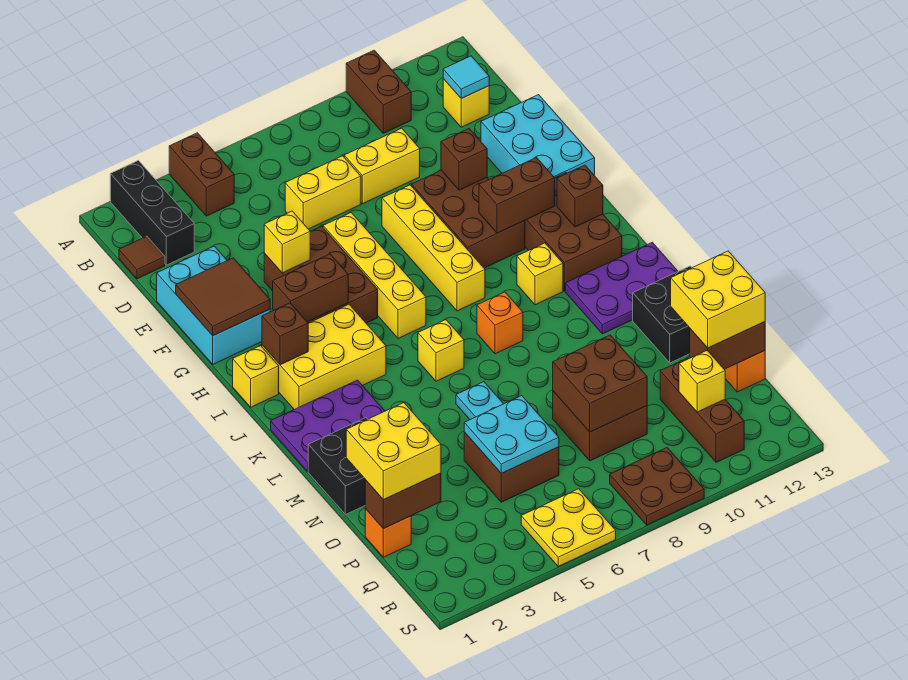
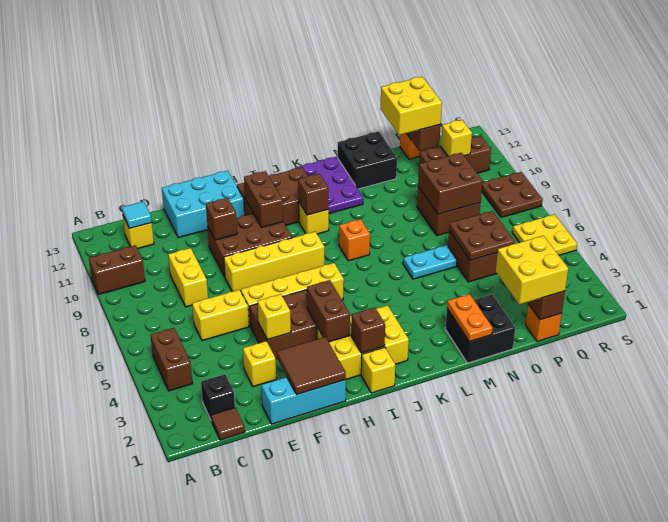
black 1x3 brick [110,160,194,265] -> black 1x1 brick [201,374,235,419]
brown 1x2 brick [169,133,234,216] -> brown 1x2 brick turned to [150,328,193,391]
yellow 1x2 brick [285,156,361,229] -> yellow 1x2 brick turned to [192,290,249,341]
cyan 2x3 brick [157,246,270,364] -> cyan 1x3 brick [261,377,346,424]
yellow 2x3 brick [262,304,386,410] -> yellow 2x3 brick turned to [317,305,409,379]
brown 1x1 brick [557,165,603,227] -> brown 1x1 brick moved to [298,174,329,215]
purple 2x3 plate [271,380,385,471] -> none
yellow 1x1 brick [418,320,464,381] -> yellow 1x1 brick moved to [243,341,276,386]
none -> orange 1x2 plate [447,294,493,342]
cyan 2x2 plate [464,396,559,473] -> brown 2x2 plate [449,211,515,260]

